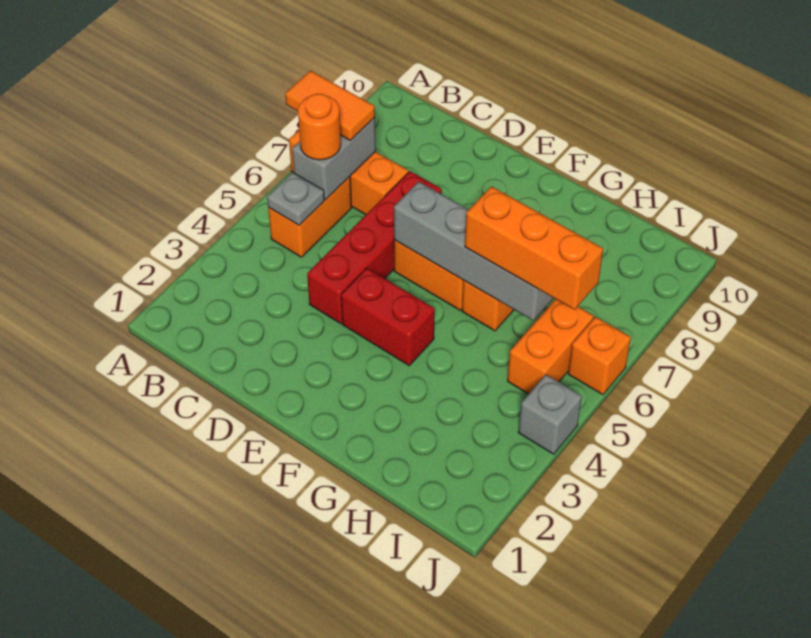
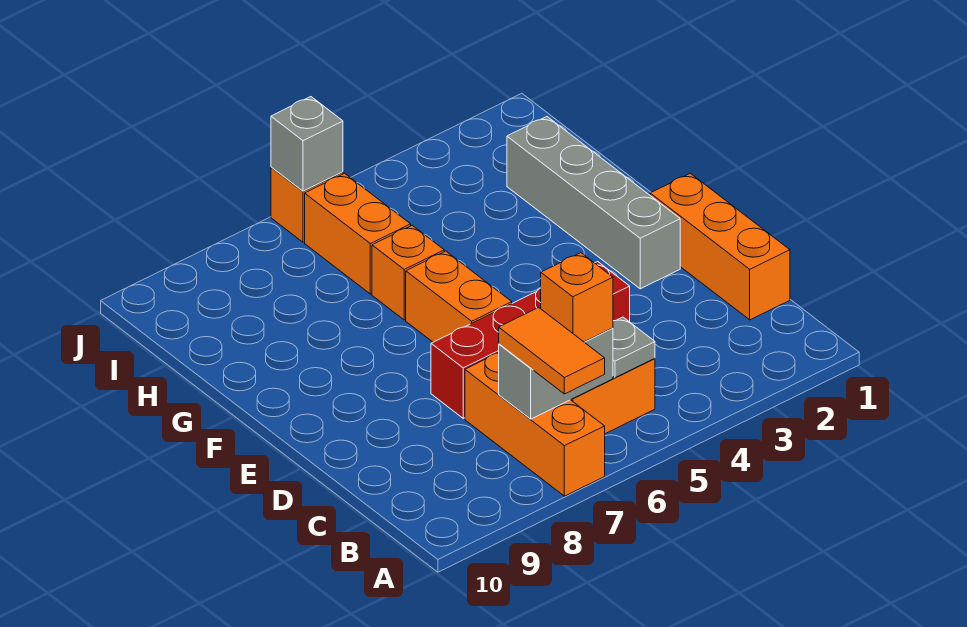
orange 1x1 round brick [298,94,341,160] -> orange 1x1 brick [541,253,613,342]
red 1x2 brick [341,268,435,365] -> none
grey 1x4 brick [394,182,553,321] -> grey 1x4 brick moved to [507,117,680,289]
orange 1x3 brick [465,187,603,310] -> orange 1x3 brick moved to [650,173,790,320]
orange 1x2 brick [507,299,594,394] -> orange 1x2 brick turned to [305,173,411,294]
grey 1x1 brick [518,375,582,454] -> grey 1x1 brick moved to [271,97,343,191]

